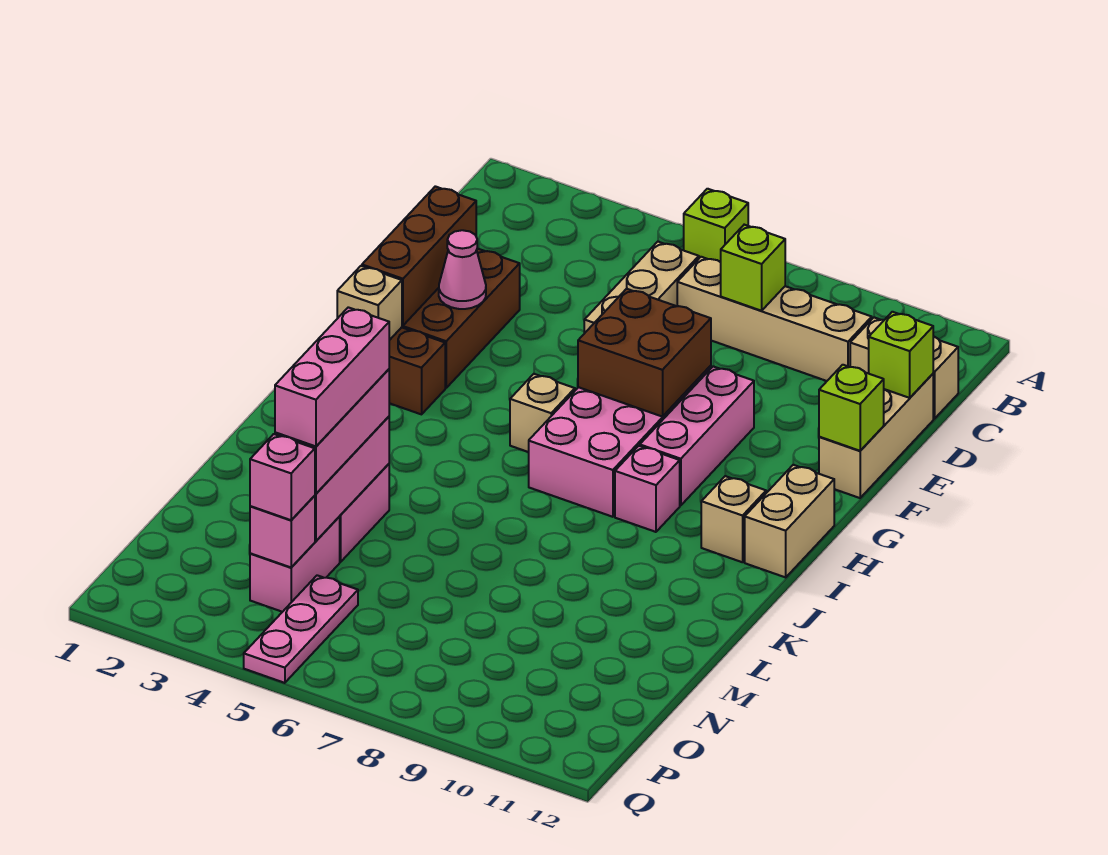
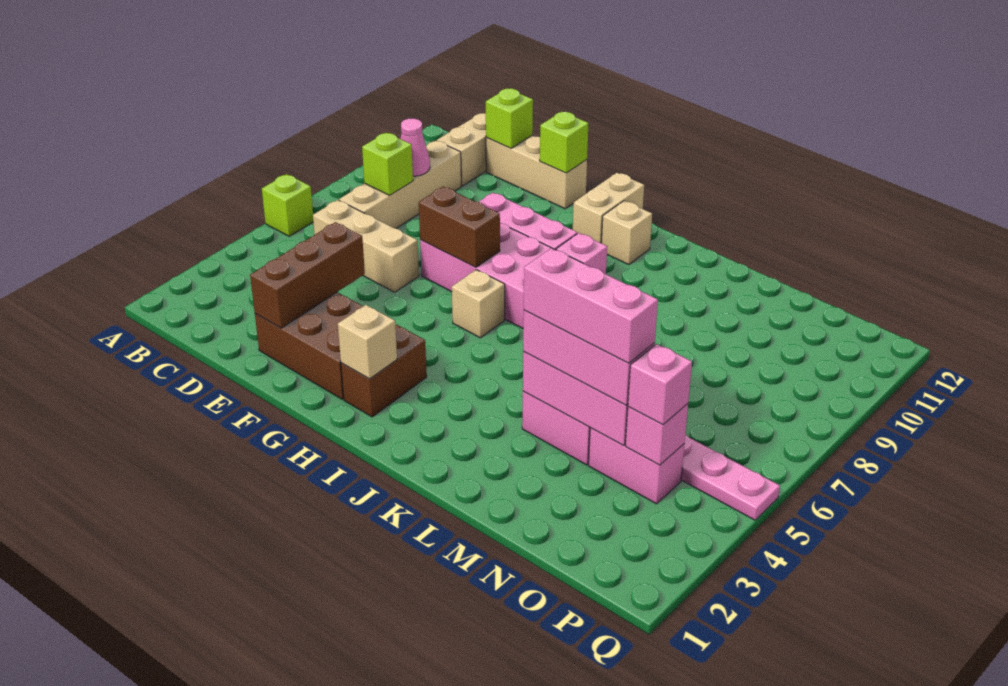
brown 1x3 brick [362,186,476,325] -> brown 1x3 brick turned to [250,222,365,328]
pink 1x1 cone [439,230,486,309] -> pink 1x1 cone moved to [400,119,430,176]
brown 2x2 brick [578,289,711,417] -> brown 1x2 brick [419,187,500,267]
tan 1x2 brick [745,465,834,577] -> tan 1x2 brick turned to [573,173,644,243]

